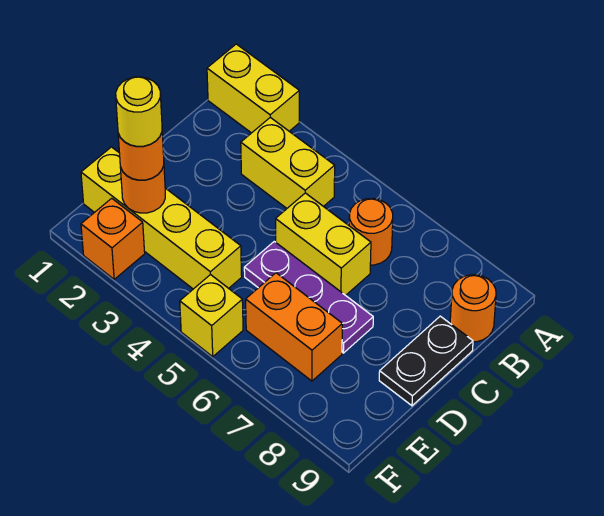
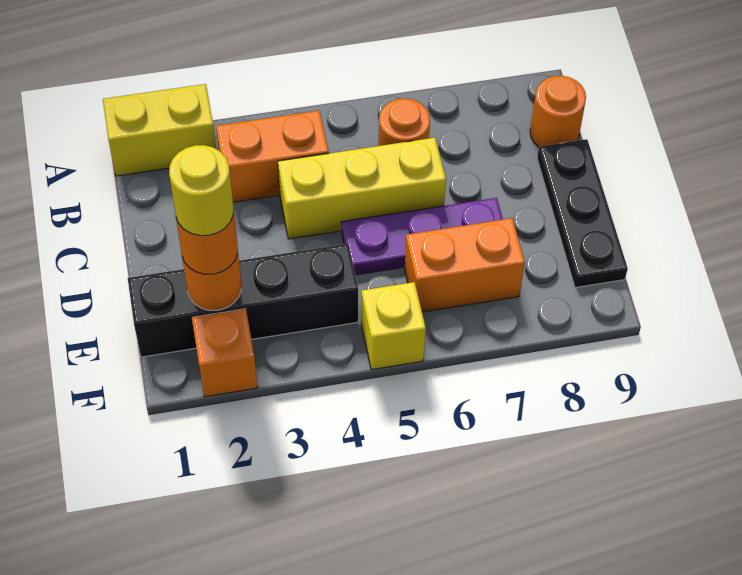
yellow 1x2 brick [241,117,335,208] -> orange 1x2 brick [216,111,329,202]
yellow 1x2 brick [276,193,371,295] -> yellow 1x3 brick [278,138,446,239]
black 1x2 plate [379,316,473,406] -> black 1x3 plate [537,139,628,288]
yellow 1x4 brick [81,147,242,289] -> black 1x4 brick [128,244,358,357]

